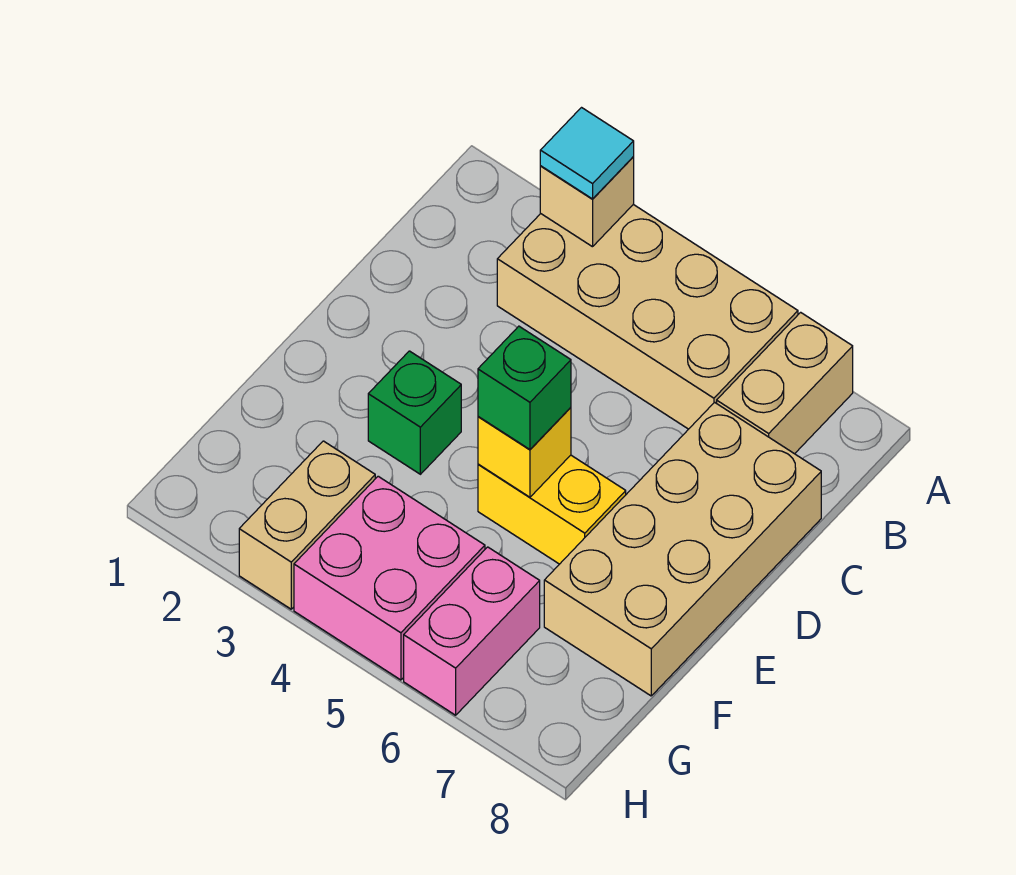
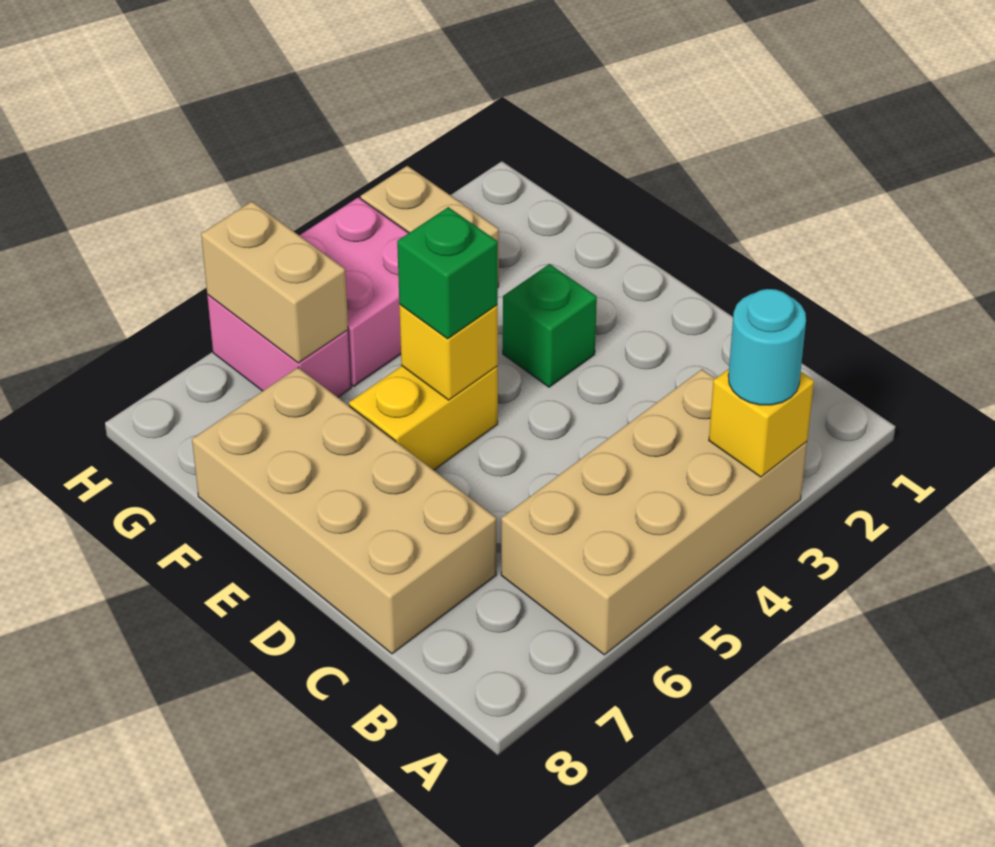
tan 1x1 brick [540,157,634,247] -> yellow 1x1 brick [709,369,814,477]
cyan 1x1 tile [540,108,634,199] -> cyan 1x1 round brick [728,289,806,405]
tan 1x2 brick [717,312,853,454] -> tan 1x2 brick moved to [201,202,348,363]

